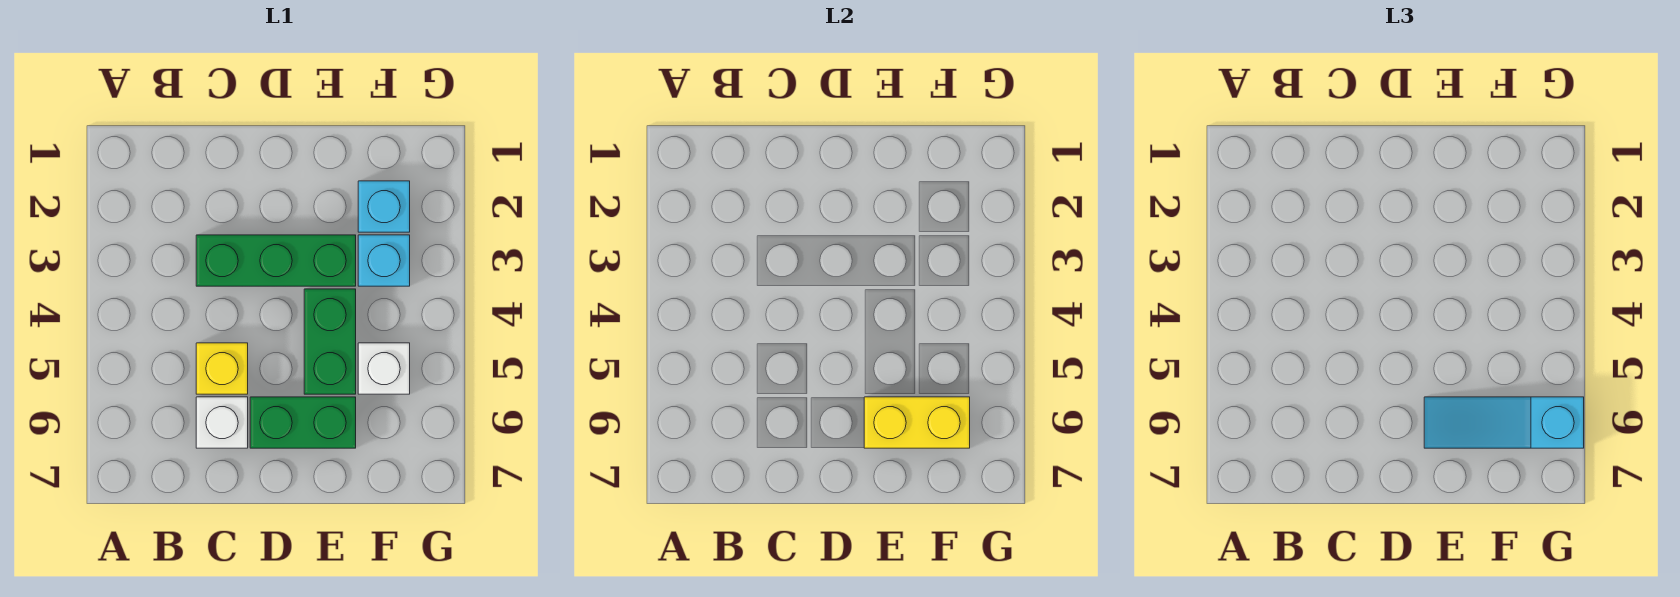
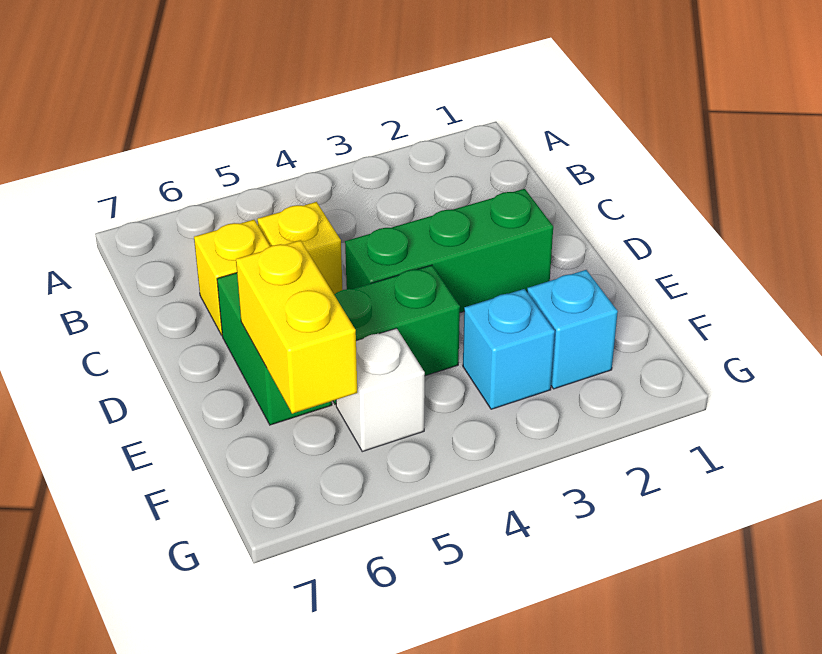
green 1x3 brick [196,235,356,286] -> green 1x3 brick turned to [345,189,553,313]
white 1x1 brick [196,397,248,448] -> yellow 1x1 brick [194,220,270,335]
cyan 1x3 slope [1424,397,1584,448] -> none

